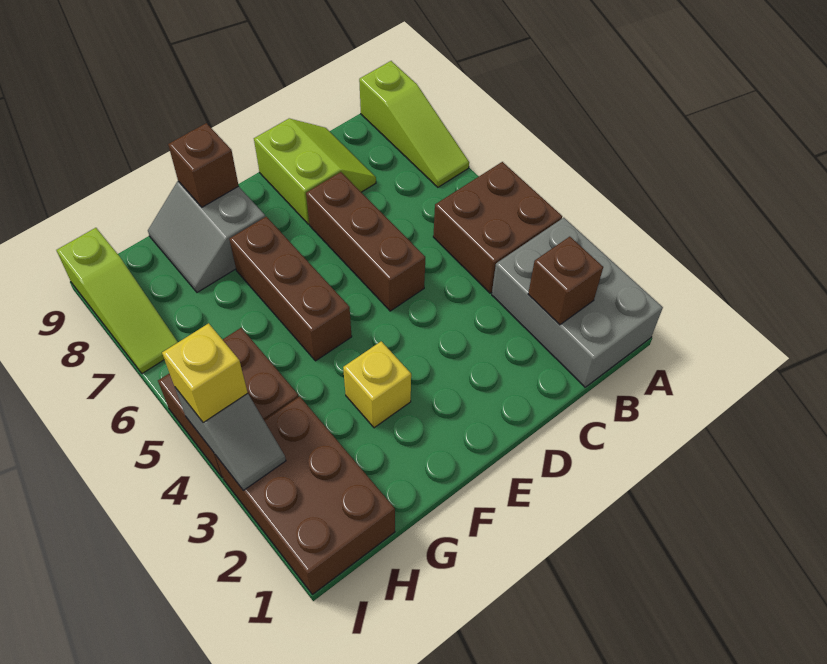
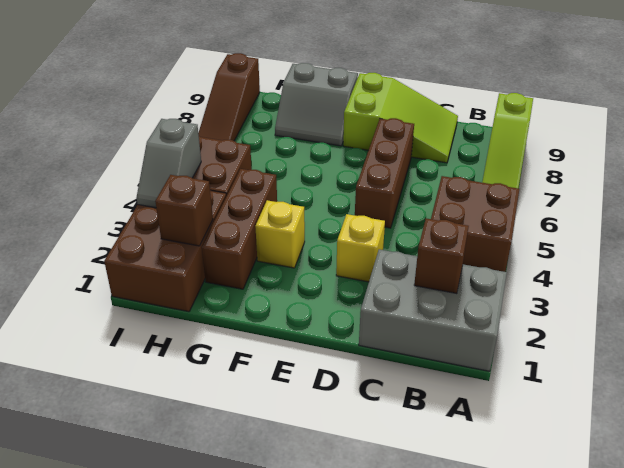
grey 2x3 brick [492,218,663,387] -> grey 2x3 brick turned to [359,249,507,371]
lime 2x2 slope [254,119,376,224] -> lime 2x3 slope [343,73,458,163]
brown 1x3 brick [229,217,352,361] -> brown 1x3 brick moved to [202,169,277,289]
grey 2x2 slope [148,181,265,292] -> grey 2x2 slope turned to [275,63,358,146]
brown 1x1 brick [168,123,239,207] -> brown 1x1 brick moved to [155,175,213,246]
yellow 1x1 brick [162,323,248,423] -> yellow 1x1 brick moved to [336,214,385,282]
lime 1x3 slope [56,228,178,374] -> brown 1x3 slope [198,53,260,141]

